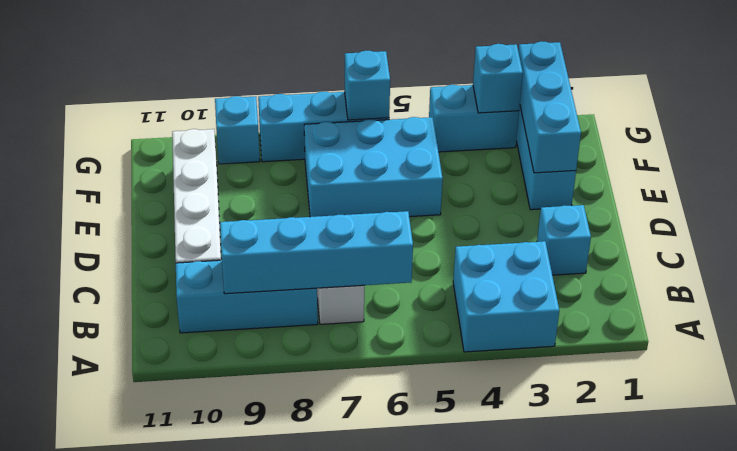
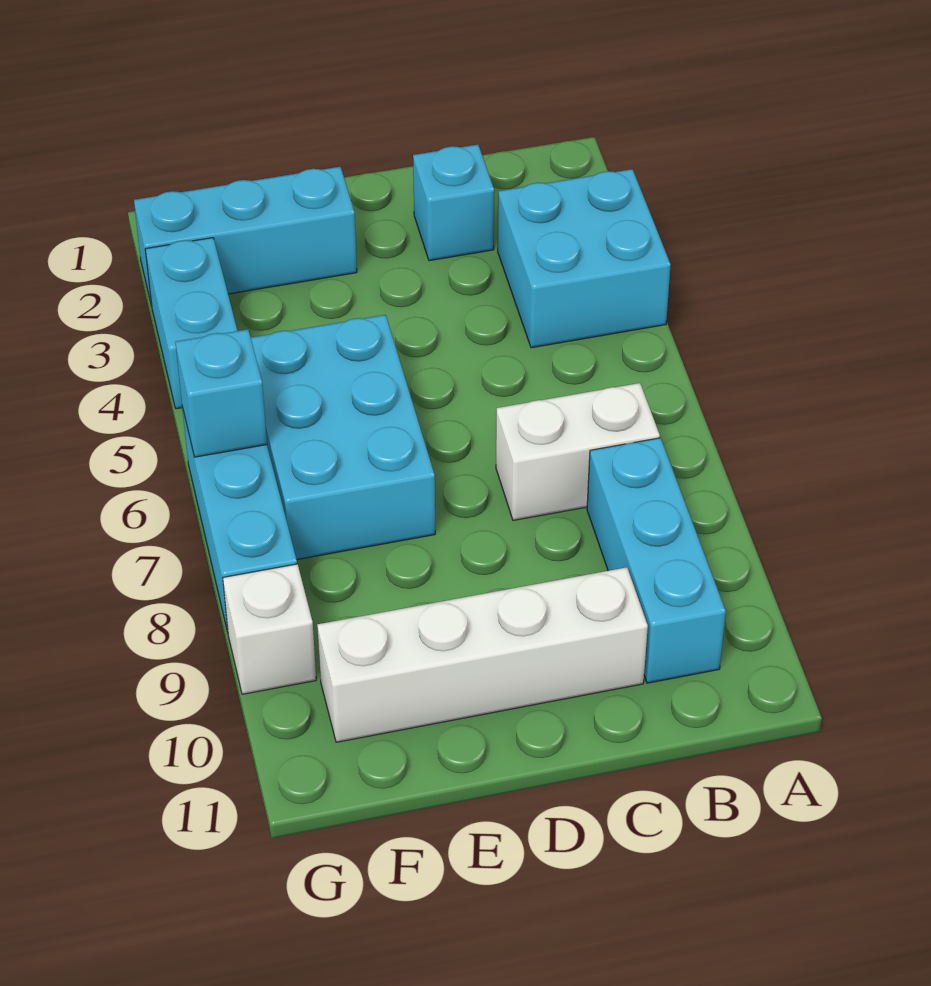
cyan 1x4 brick [220,211,413,294] -> none
cyan 1x3 brick [518,41,581,173] -> none
cyan 1x1 brick [473,44,523,113] -> none
cyan 1x1 brick [215,96,260,164] -> white 1x1 brick [223,564,316,694]

